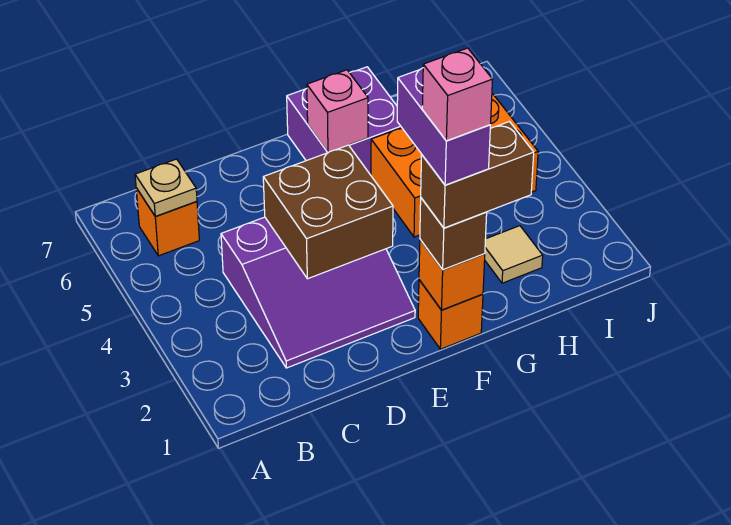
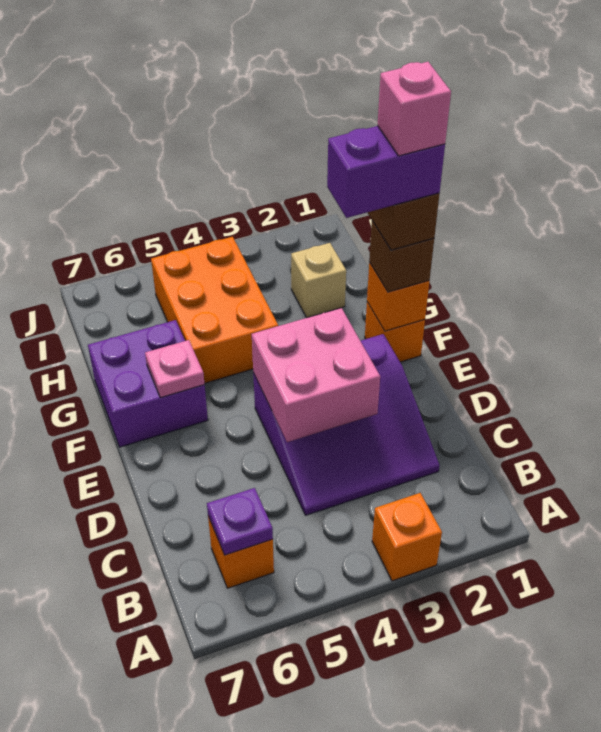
none -> orange 1x1 brick [372,493,442,581]
tan 1x1 plate [135,159,197,217] -> purple 1x1 plate [207,488,273,555]
purple 3x3 slope [221,217,415,368] -> purple 3x3 slope turned to [253,334,439,515]
brown 2x2 brick [263,145,393,279] -> pink 2x2 brick [252,308,380,442]
pink 1x1 brick [307,70,368,153] -> pink 1x1 plate [145,340,205,398]
tan 1x1 tile [485,226,543,283] -> tan 1x1 brick [291,243,346,318]

